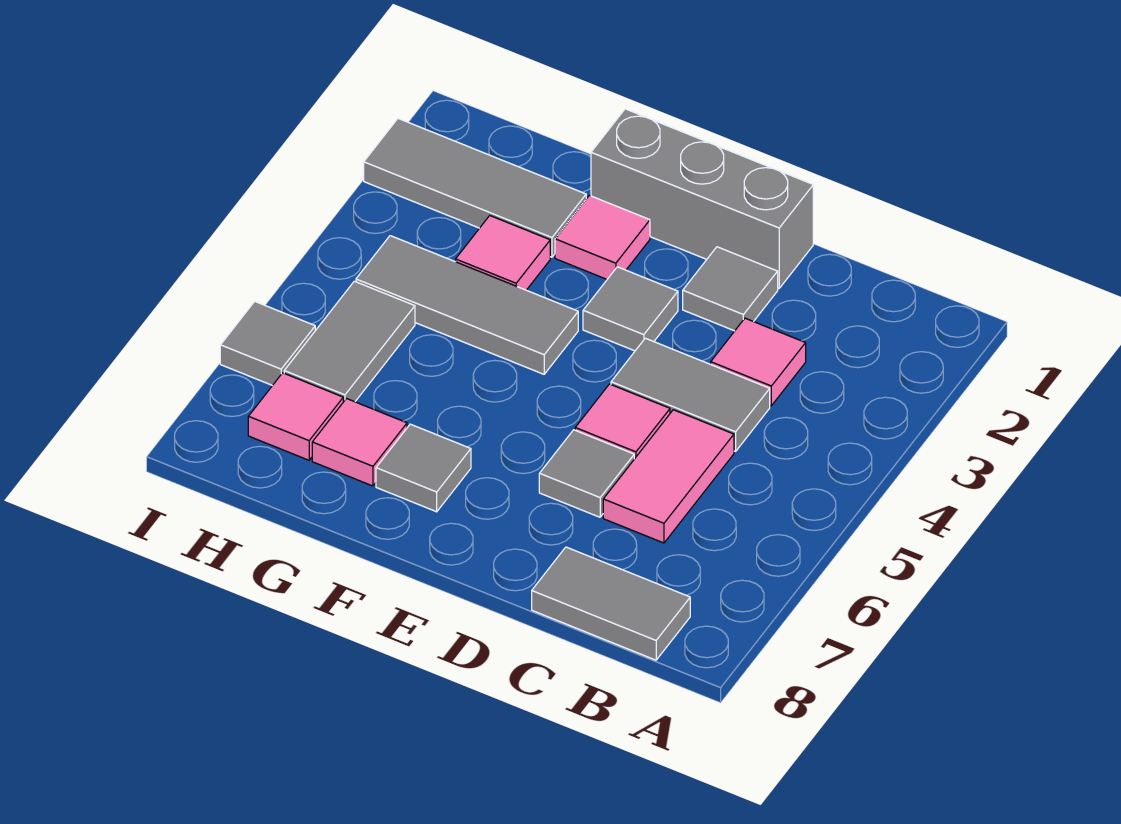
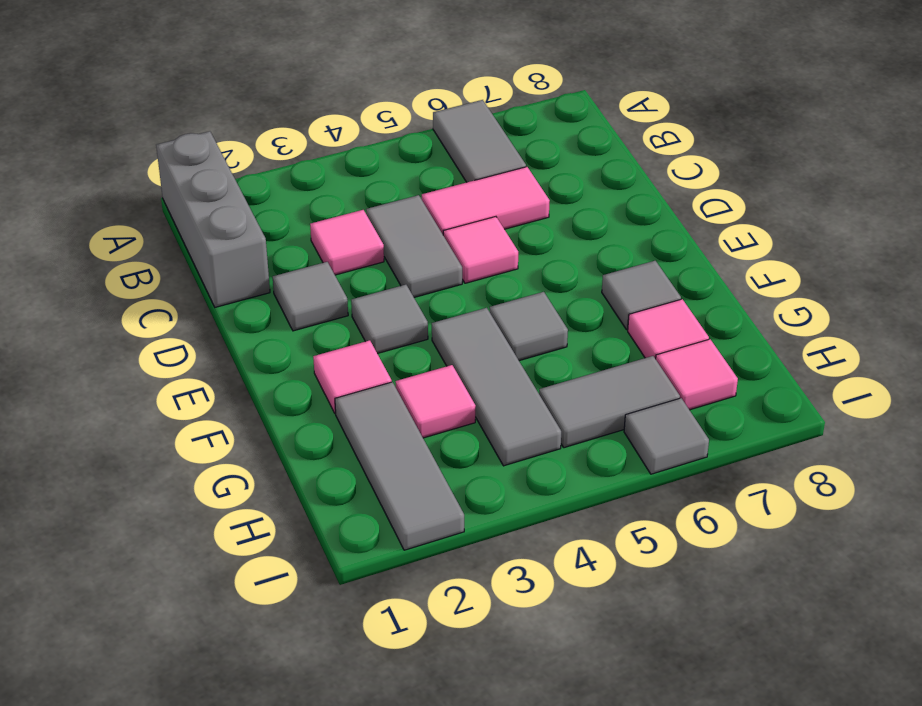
grey 1x2 tile [532,547,690,660] -> grey 1x2 tile moved to [433,100,526,182]
grey 1x3 brick [591,109,813,288] -> grey 1x3 brick moved to [156,131,270,307]
grey 1x1 tile [539,430,634,517] -> grey 1x1 tile moved to [490,292,568,361]

